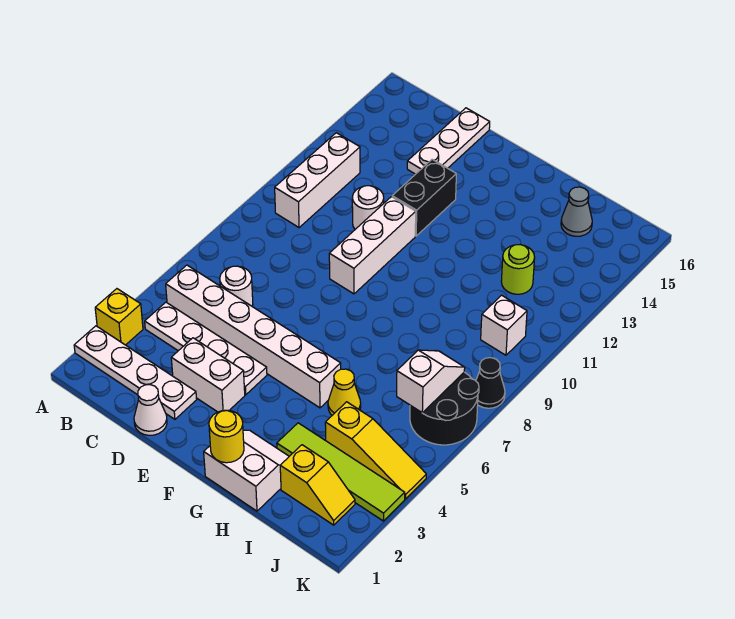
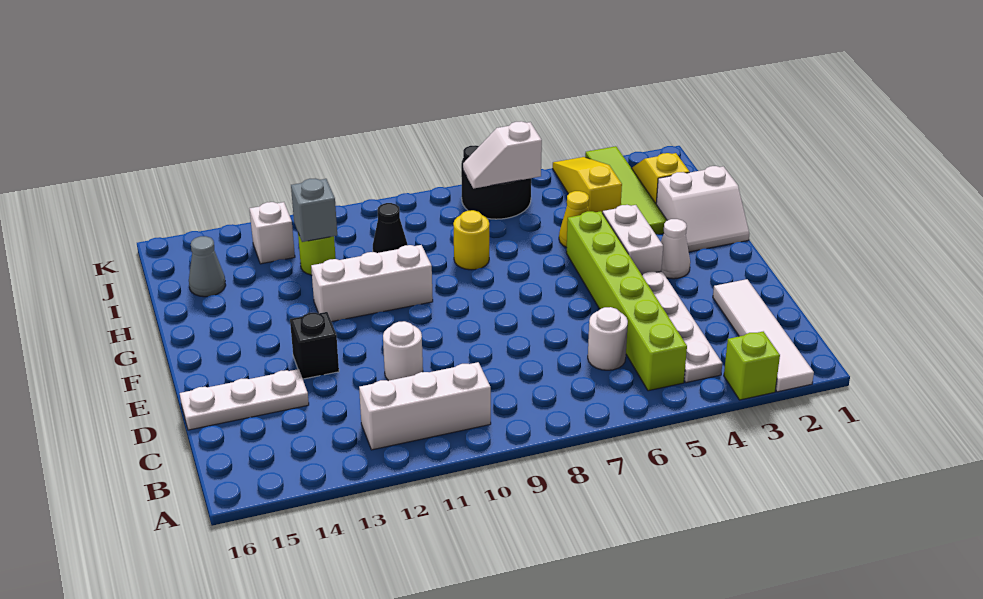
white 1x4 plate [74,326,197,419] -> white 1x4 tile [713,279,814,392]
yellow 1x1 brick [95,289,143,345] -> lime 1x1 brick [724,332,780,400]
white 1x6 brick [166,265,341,408] -> lime 1x6 brick [566,211,687,391]
white 1x1 cone [134,385,167,435] -> white 1x1 cone moved to [661,219,690,279]
white 1x2 brick [171,338,245,412] -> white 1x2 brick moved to [603,205,663,275]
white 1x3 brick [329,197,416,294] -> white 1x3 brick moved to [311,245,433,322]
black 1x2 brick [392,159,456,236] -> black 1x1 brick [290,312,339,379]
white 2x2 slope [204,430,289,511] -> white 2x2 slope turned to [656,166,749,252]
yellow 1x1 round brick [209,410,244,463] -> yellow 1x1 round brick moved to [453,210,489,270]
none -> grey 1x1 brick [291,178,337,242]
white 1x1 brick [481,295,527,355] -> white 1x1 brick moved to [250,202,295,264]
black 1x1 cone [476,358,505,408] -> black 1x1 cone moved to [373,203,407,253]

